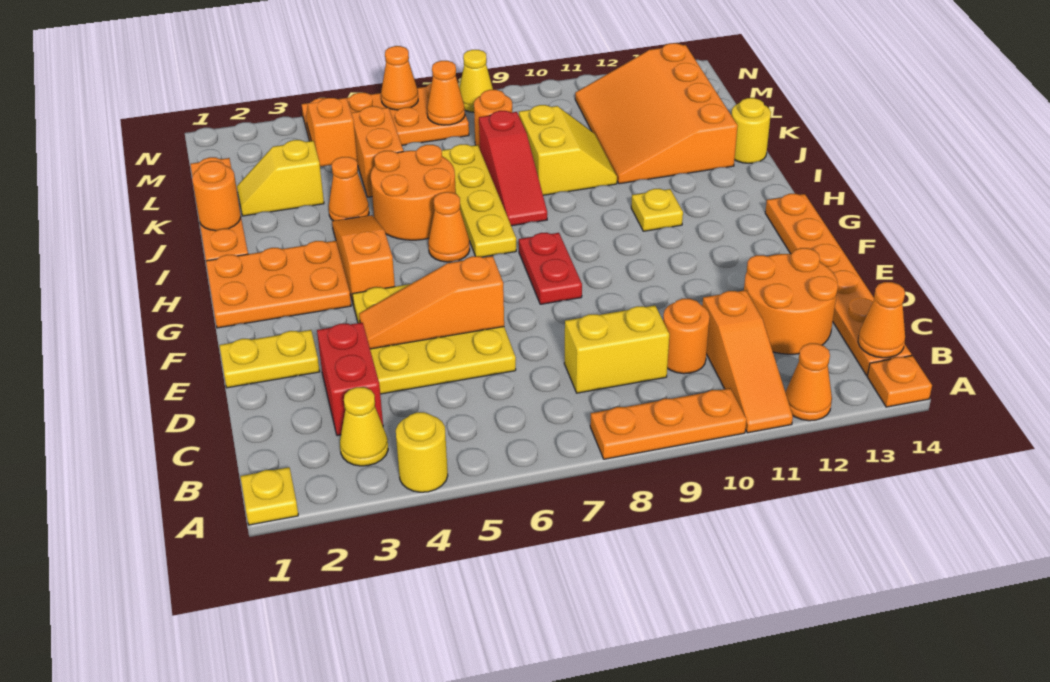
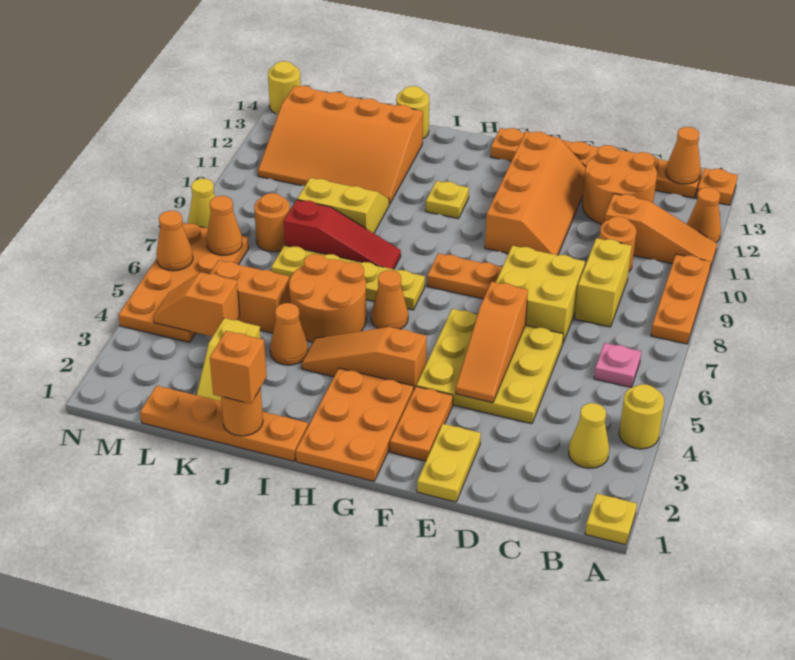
none -> pink 1x1 plate [594,343,641,387]
red 1x2 brick [317,323,383,436] -> none
none -> yellow 2x2 brick [496,246,585,343]
none -> orange 2x4 slope [485,131,586,255]
none -> orange 1x2 plate [390,386,453,461]
red 1x2 plate [519,233,582,304] -> orange 1x2 plate [427,253,502,299]
none -> orange 1x1 brick [210,331,267,404]
none -> yellow 1x1 round brick [268,61,301,114]

